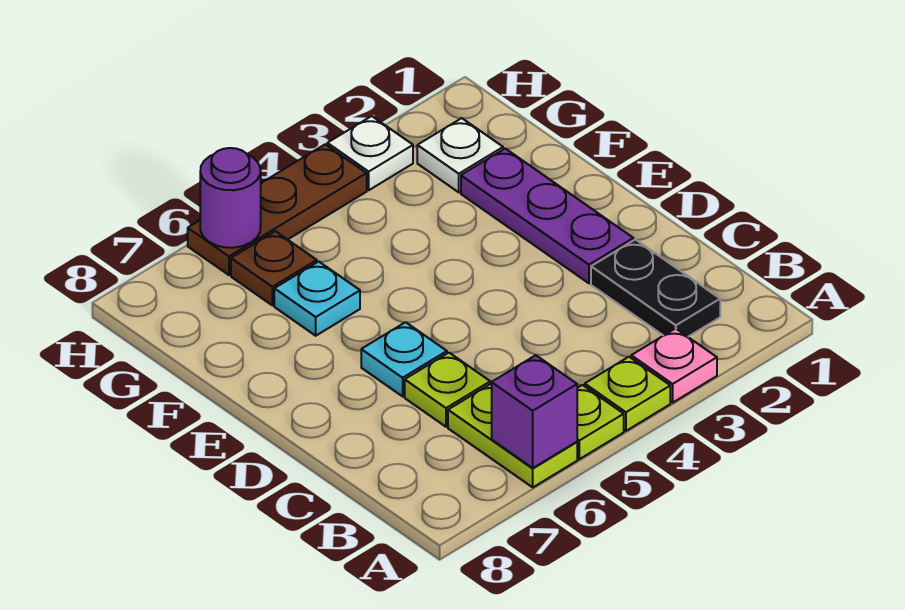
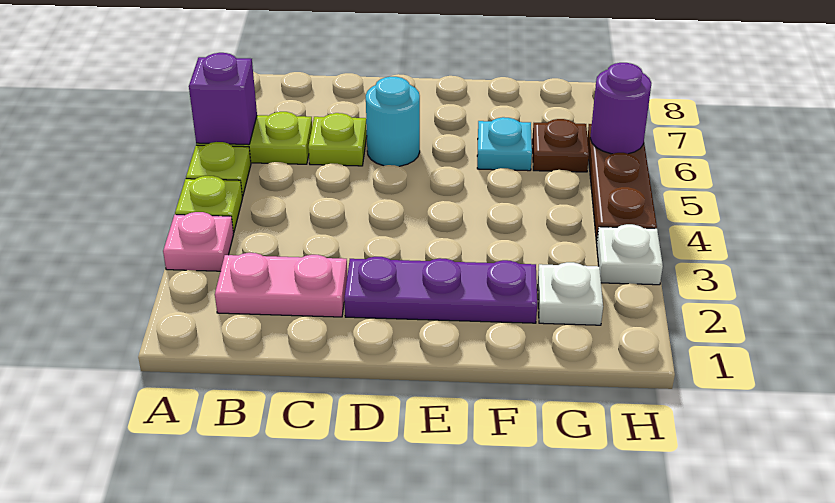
black 1x2 plate [591,240,720,337] -> pink 1x2 plate [215,253,347,317]
cyan 1x1 plate [361,322,447,396] -> cyan 1x1 round brick [366,77,420,166]

